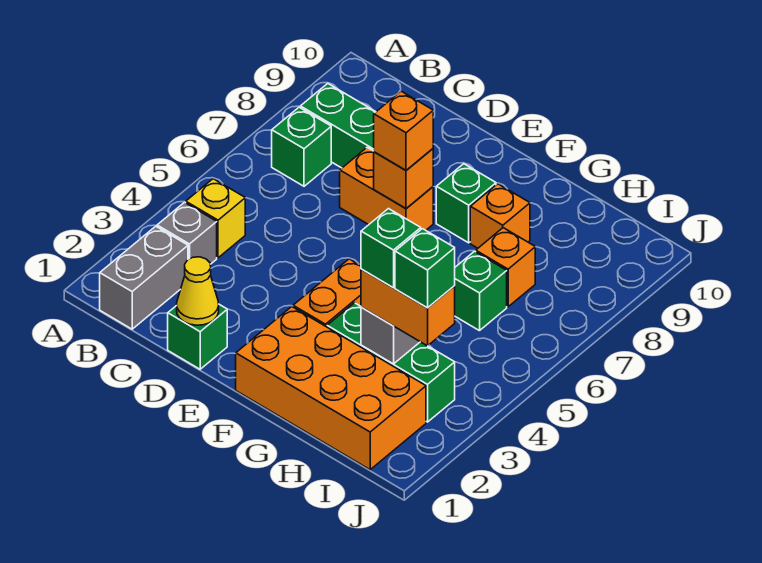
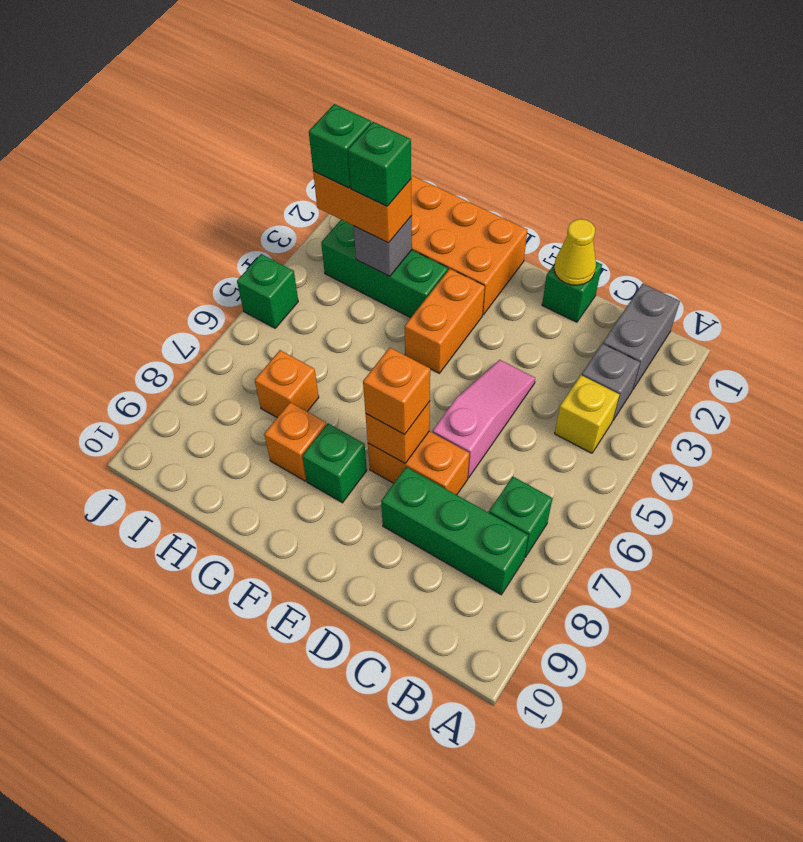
none -> pink 1x3 slope [432,360,535,478]
green 1x1 brick [455,252,507,331] -> green 1x1 brick moved to [237,254,298,328]

